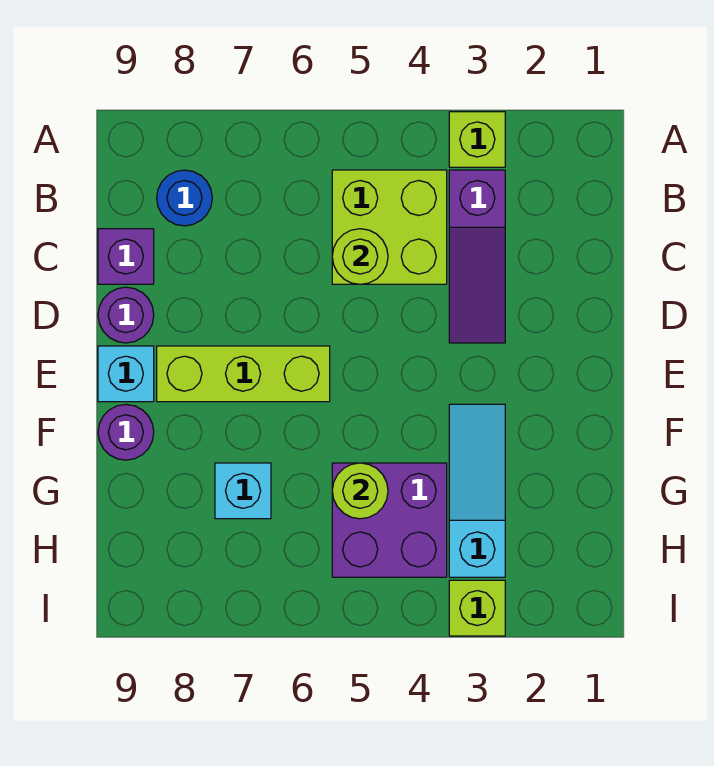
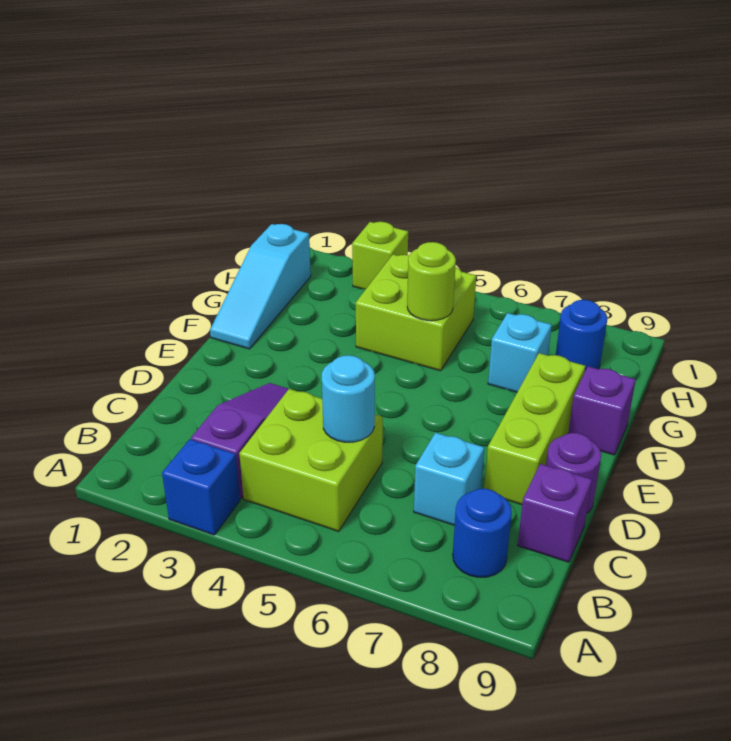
lime 1x1 brick [449,112,505,167] -> blue 1x1 brick [162,439,240,535]
lime 1x1 round brick [332,229,388,284] -> cyan 1x1 round brick [322,355,375,442]
lime 1x3 brick [157,346,330,402] -> lime 1x3 brick turned to [484,353,585,505]
cyan 1x1 brick [98,346,154,402] -> cyan 1x1 brick moved to [414,433,484,525]
cyan 1x3 slope [449,404,505,577] -> cyan 1x3 slope moved to [210,224,311,349]
purple 1x1 round brick [98,405,154,460] -> purple 1x1 brick [568,366,636,455]
purple 2x2 brick [332,463,447,577] -> lime 2x2 brick [356,255,476,371]
none -> blue 1x1 round brick [556,300,608,371]

